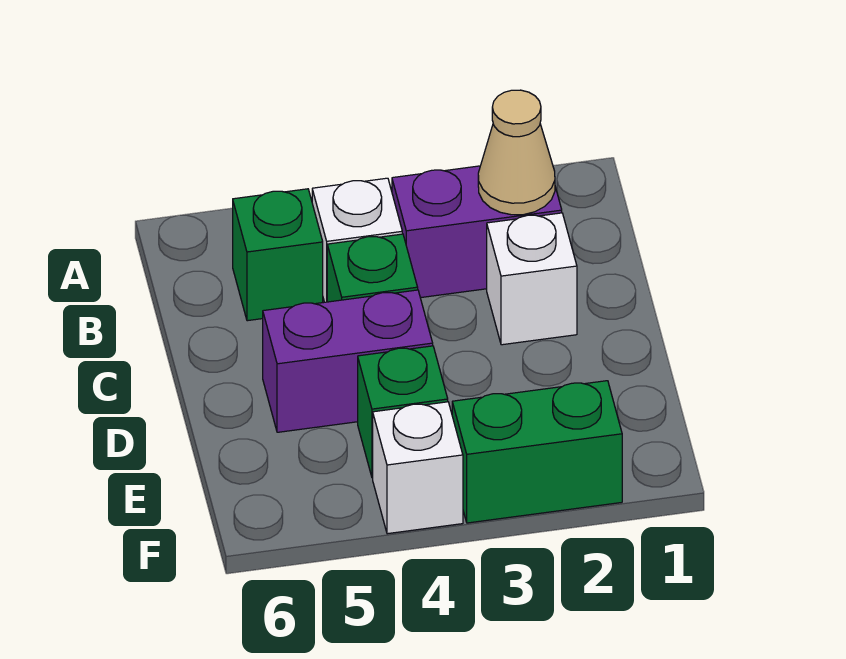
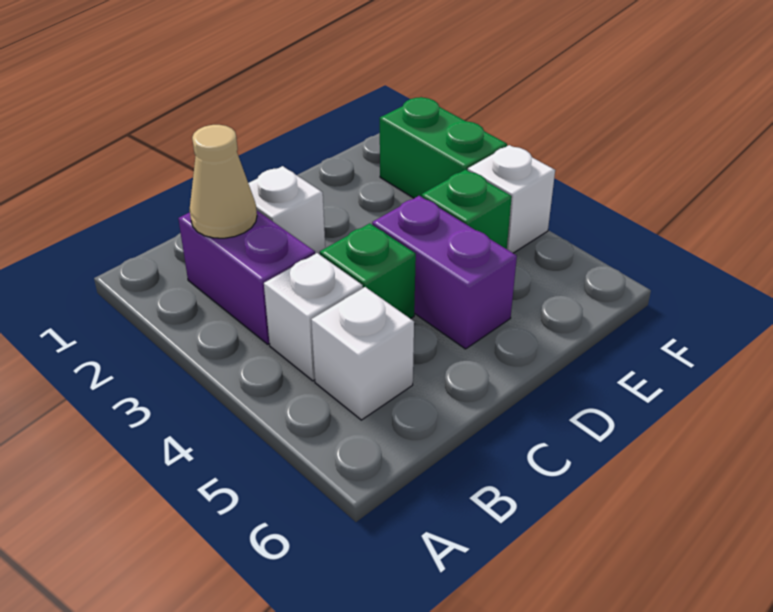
green 1x1 brick [233,189,323,321] -> white 1x1 brick [311,287,414,420]

